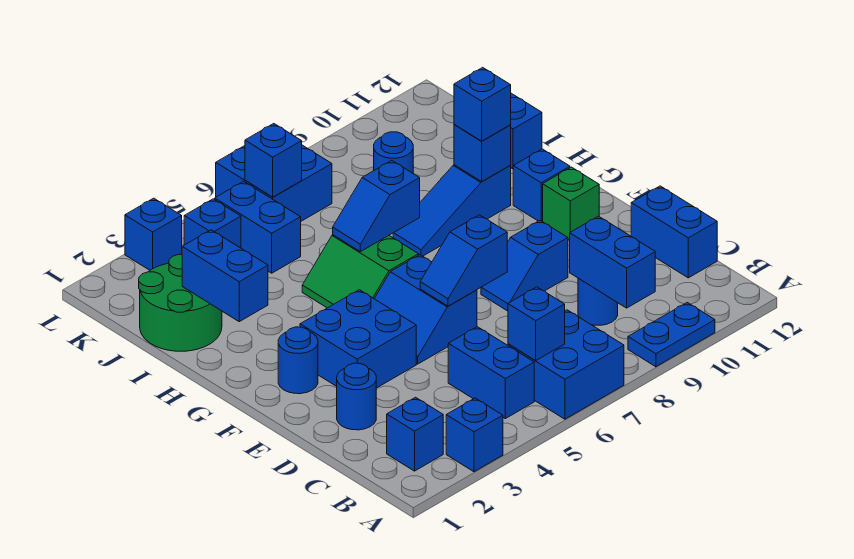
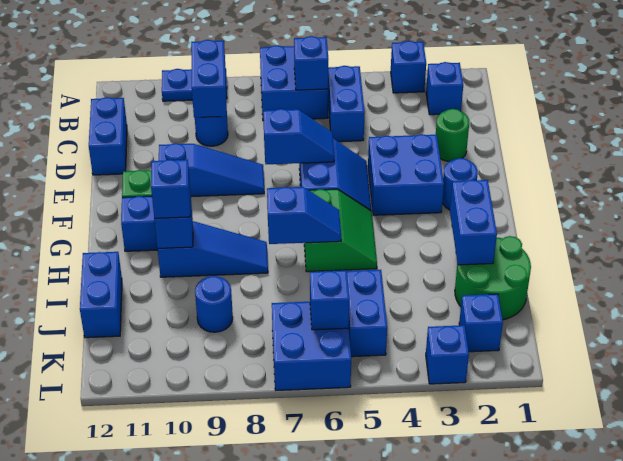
blue 1x1 round brick [337,363,376,430] -> green 1x1 round brick [436,109,469,161]
blue 1x2 slope [481,221,568,311] -> blue 1x3 slope [159,143,264,197]
blue 1x1 brick [184,199,241,248] -> blue 1x1 brick moved to [459,294,503,352]

